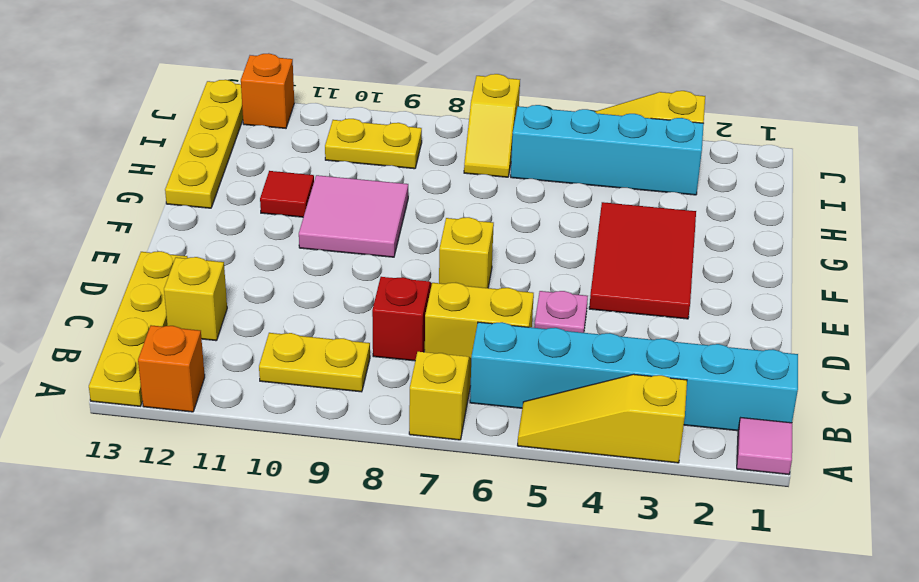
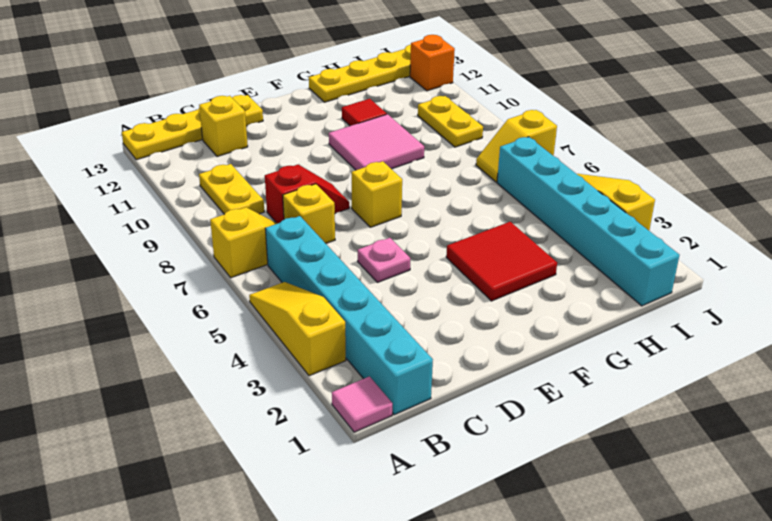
orange 1x1 brick [138,325,205,412] -> none
yellow 1x2 brick [425,283,534,358] -> yellow 1x1 brick [283,184,335,243]
red 2x3 tile [589,202,696,319] -> red 2x2 tile [446,222,557,301]
cyan 1x4 brick [511,105,704,195] -> cyan 1x6 brick [497,137,679,306]

